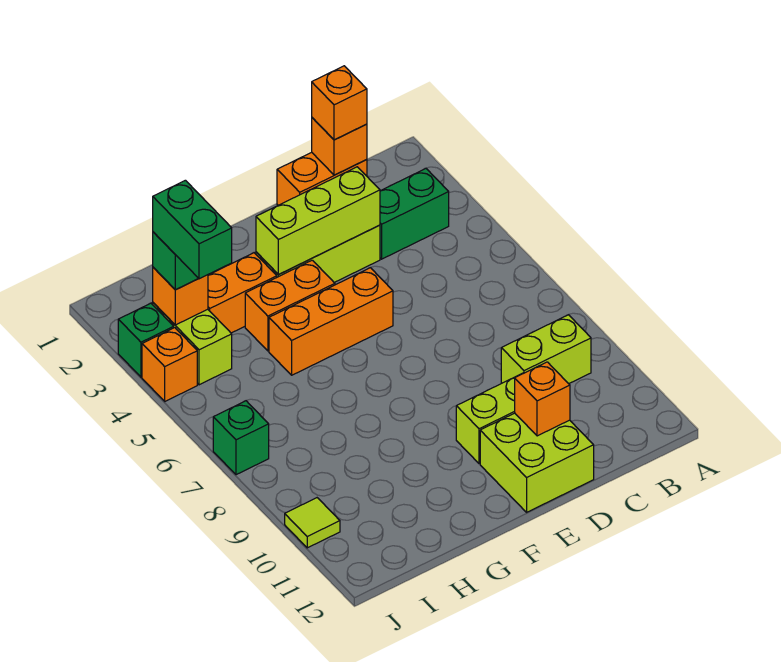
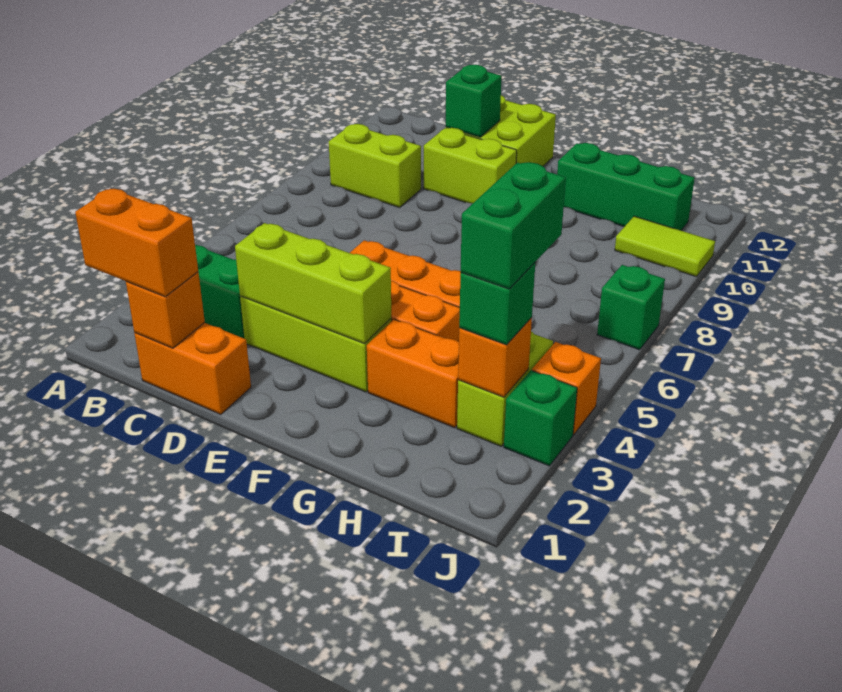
orange 1x1 brick [312,66,367,140] -> orange 1x2 brick [75,189,198,297]
orange 1x1 brick [515,362,570,436] -> green 1x1 brick [446,65,502,137]
none -> green 1x3 brick [557,143,695,230]
lime 1x1 tile [285,498,340,548] -> lime 1x2 tile [615,216,715,277]

